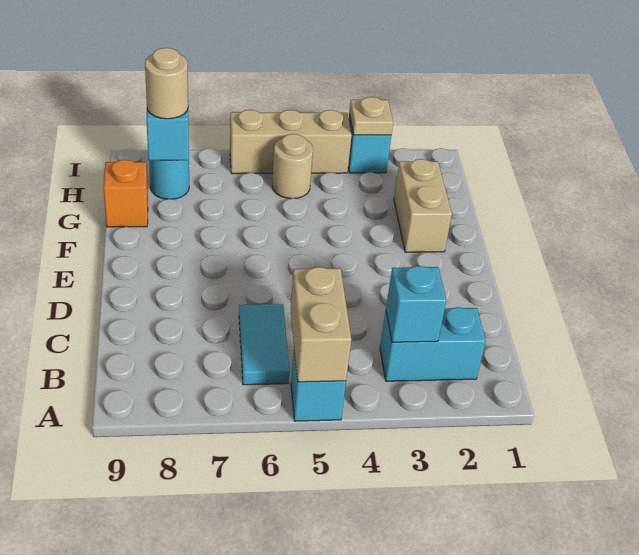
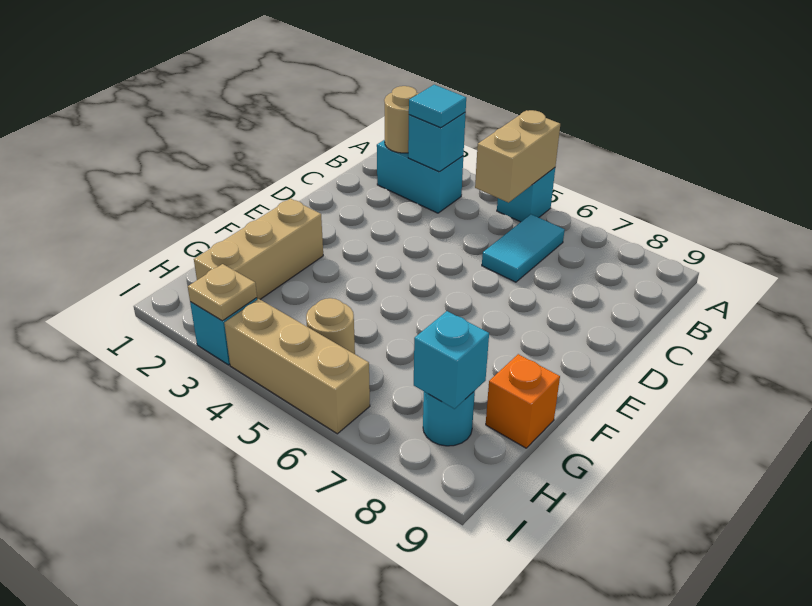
none -> cyan 1x1 tile [409,85,466,128]
tan 1x2 brick [394,159,452,252] -> tan 1x3 brick [194,199,323,299]
tan 1x1 round brick [145,48,188,119] -> tan 1x1 round brick moved to [384,86,418,153]

